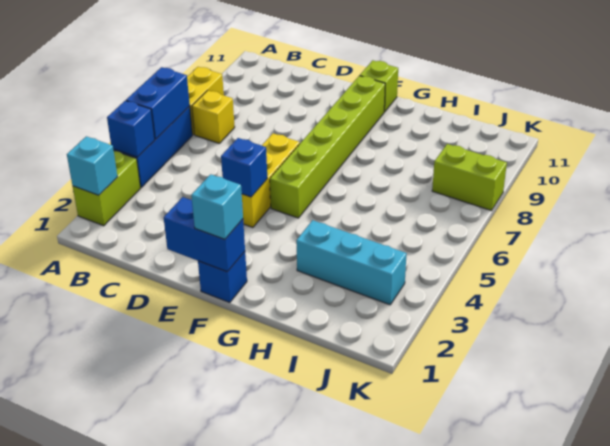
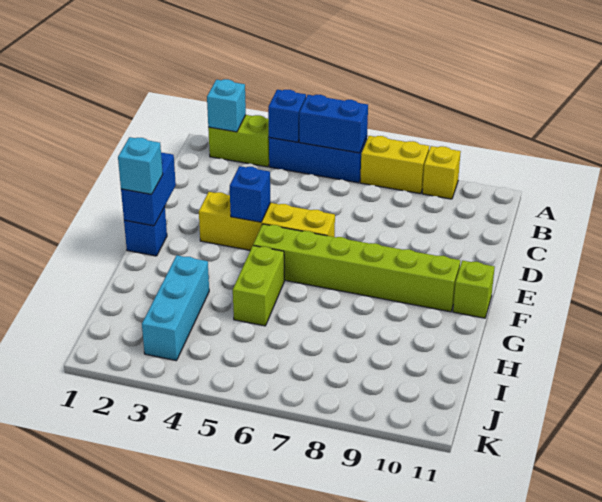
yellow 1x1 brick [192,90,235,143] -> yellow 1x1 brick moved to [422,146,461,199]
yellow 1x3 brick [242,133,300,228] -> yellow 1x4 brick [199,192,335,250]
lime 1x2 brick [432,144,507,211] -> lime 1x2 brick moved to [233,246,284,326]

